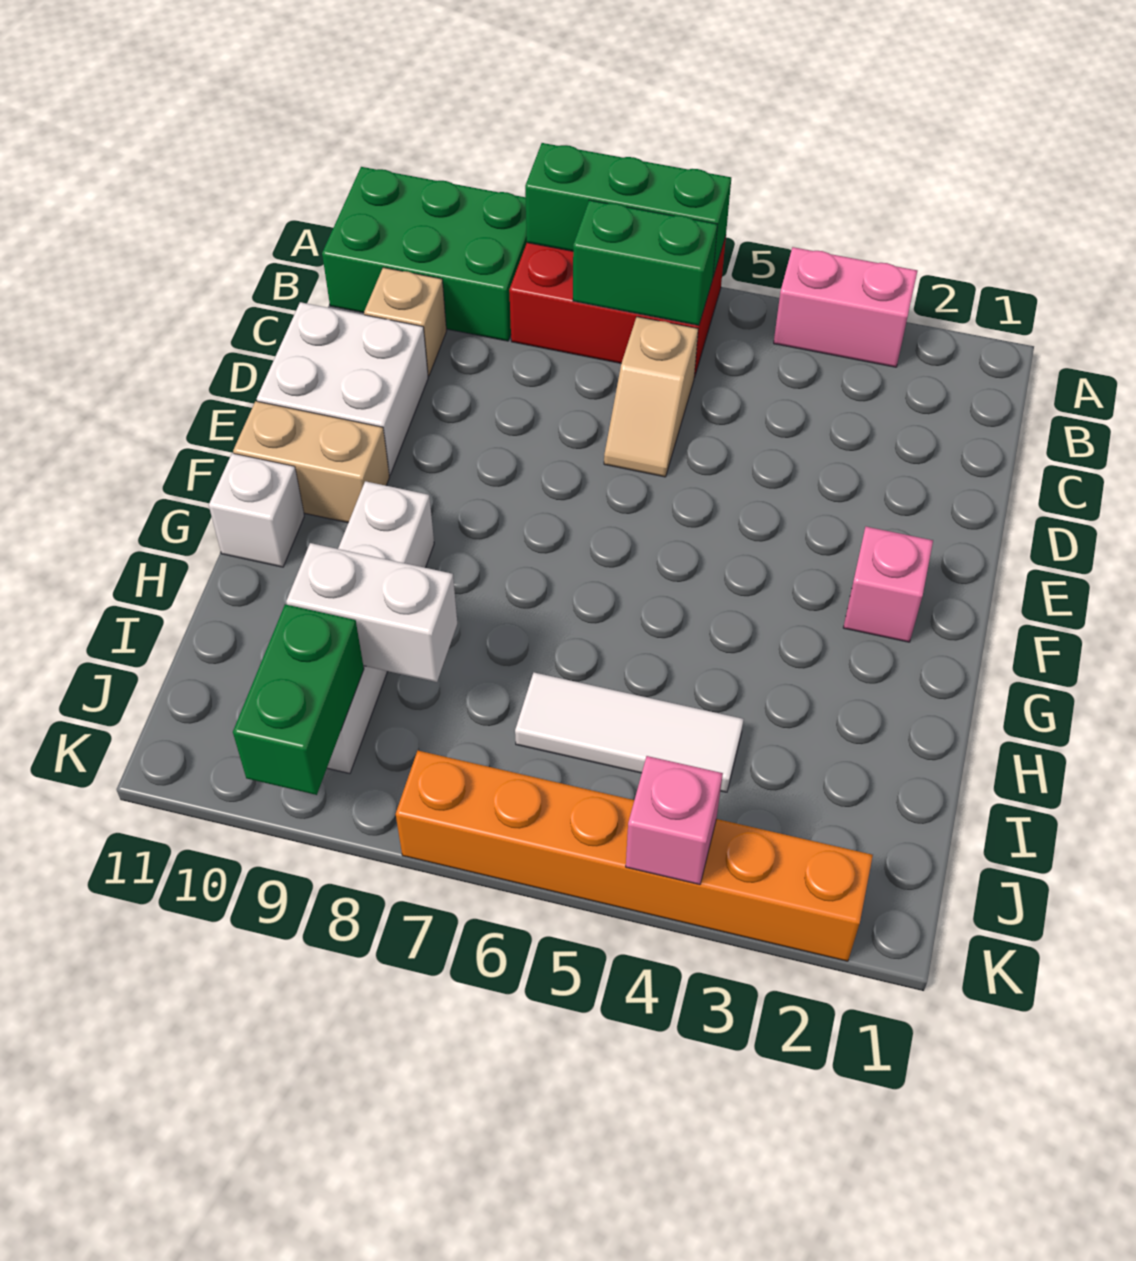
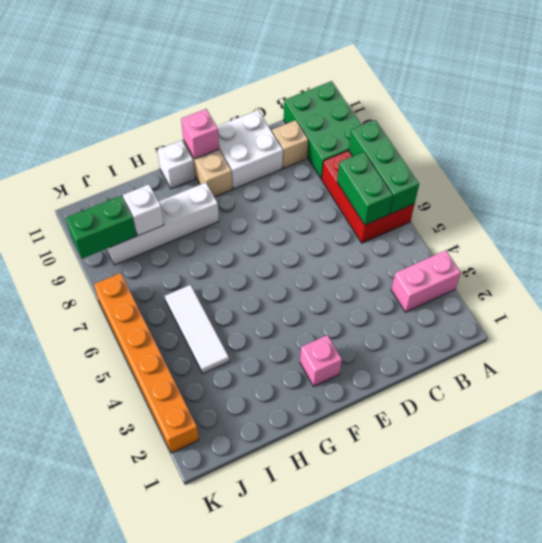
pink 1x2 brick [774,247,917,367] -> pink 1x2 brick turned to [391,250,461,312]
tan 1x2 slope [604,317,698,477] -> none
white 1x2 brick [286,543,457,682] -> white 1x1 brick [123,184,164,236]
pink 1x1 brick [626,756,723,885] -> pink 1x1 brick moved to [181,109,219,159]

